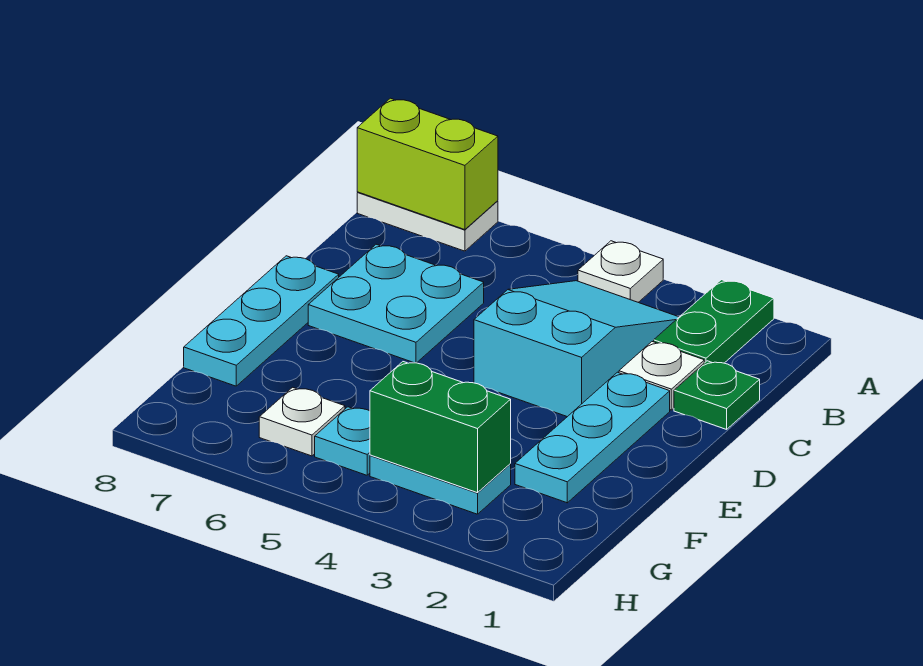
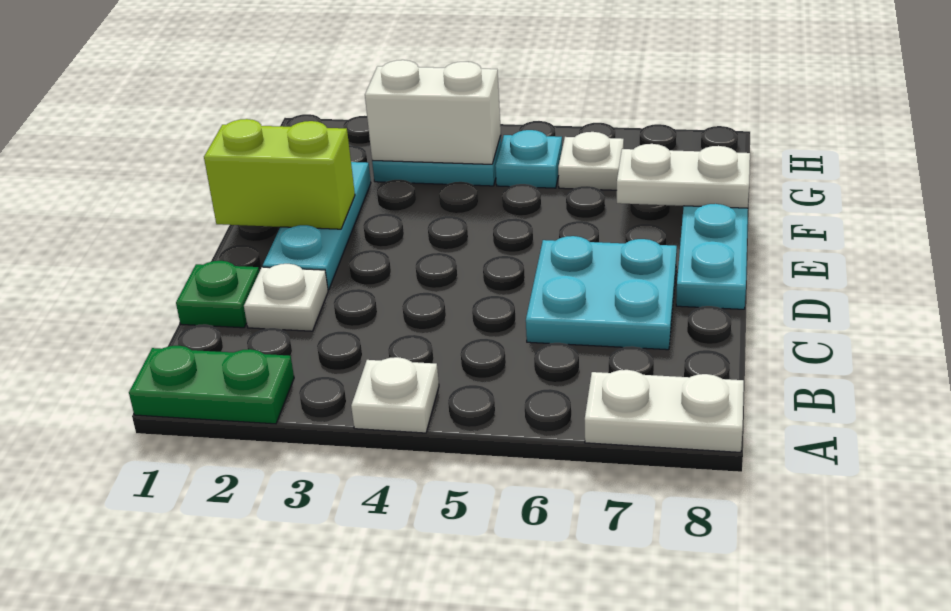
green 1x2 plate [654,280,774,363] -> green 1x2 plate turned to [129,346,294,424]
lime 1x2 brick [357,98,498,230] -> lime 1x2 brick moved to [204,119,355,229]
cyan 2x3 slope [474,281,679,417] -> none
none -> white 1x2 plate [617,144,750,208]
green 1x2 brick [370,362,511,493] -> white 1x2 brick [365,60,501,164]

